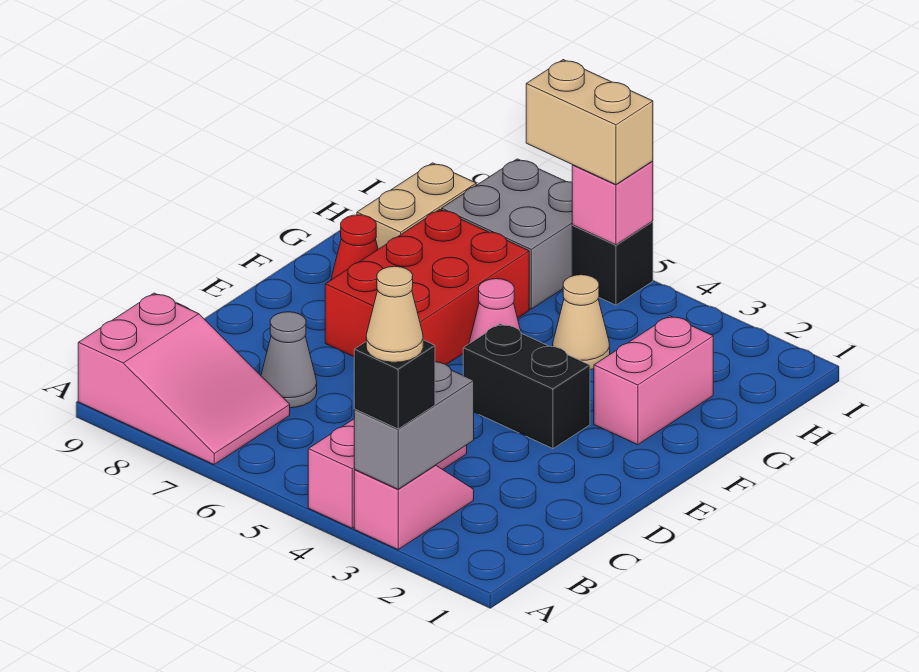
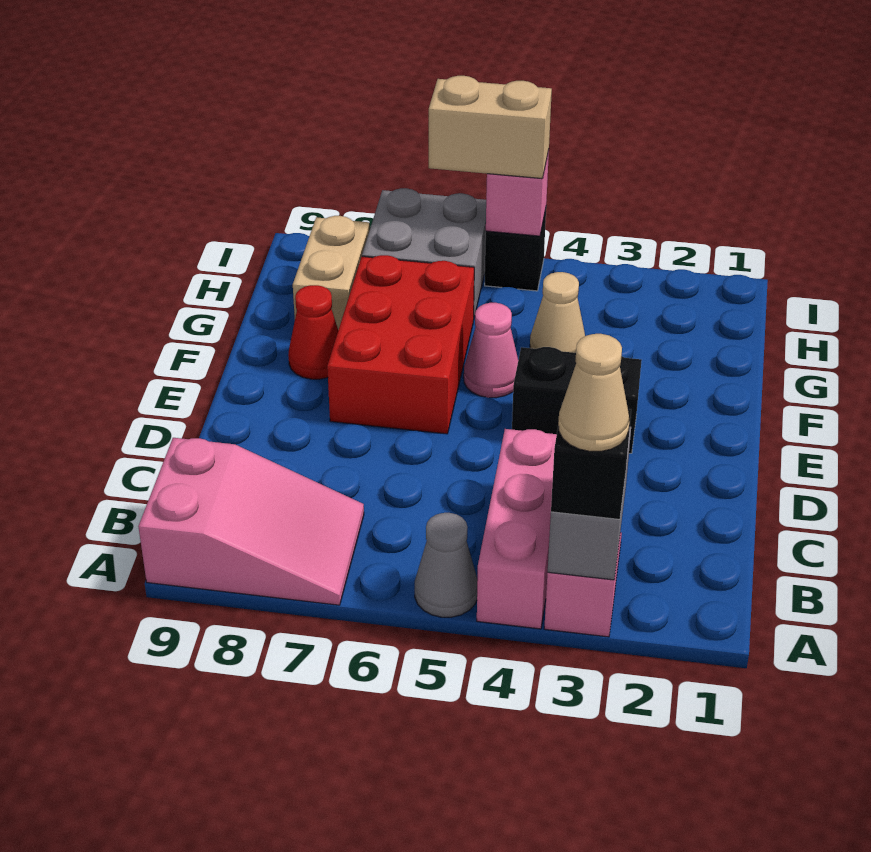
grey 1x1 cone [261,312,317,408] -> grey 1x1 cone moved to [415,513,478,617]
pink 1x2 brick [594,316,713,445] -> none

